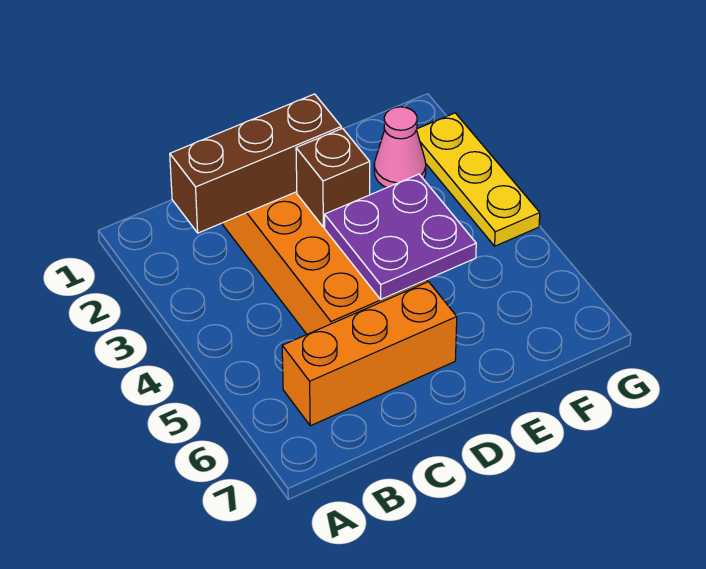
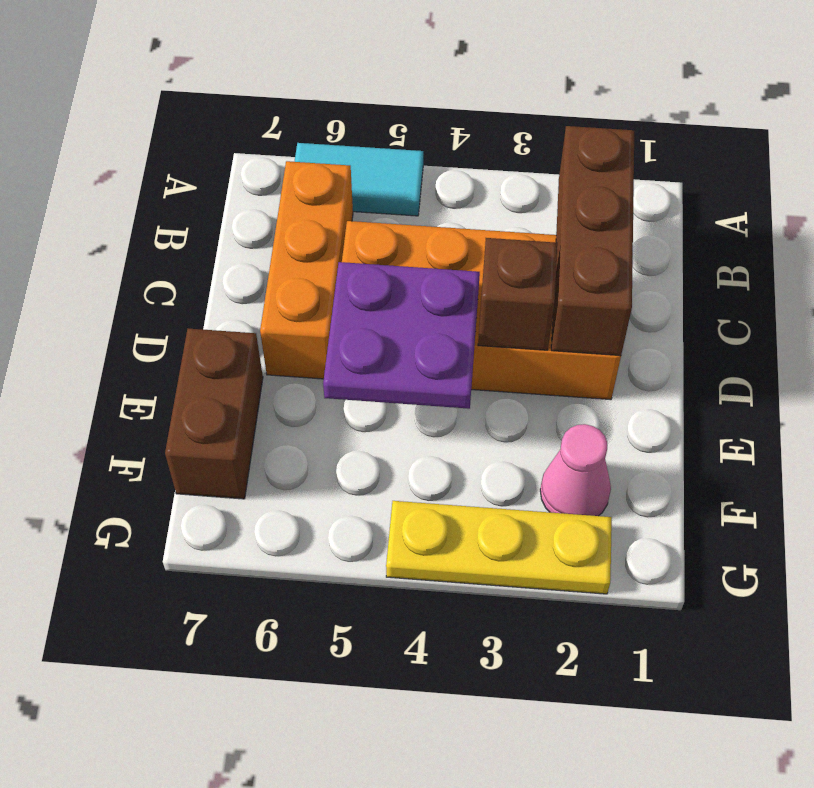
none -> cyan 1x2 tile [295,143,423,216]
none -> brown 1x2 brick [165,329,263,499]

